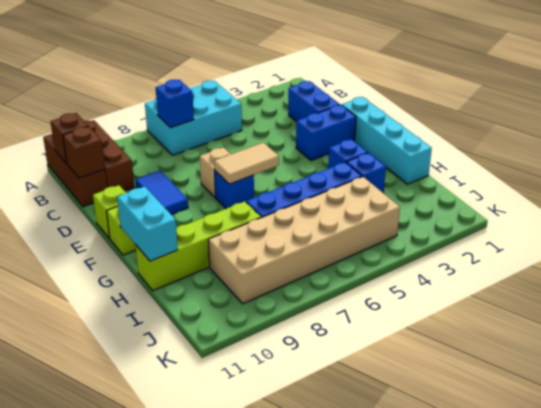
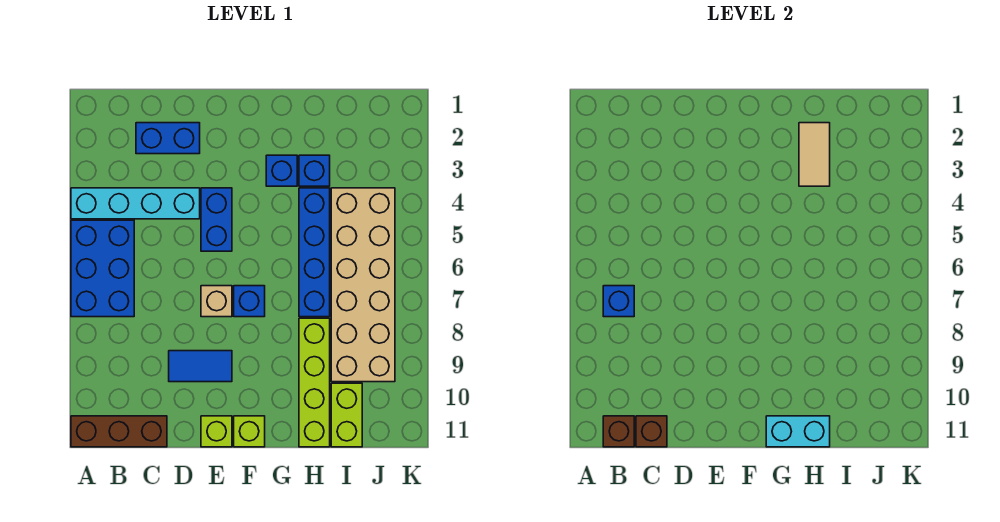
cyan 2x3 brick [145,81,242,155] -> blue 2x3 brick [71,220,134,317]
brown 1x3 brick [84,120,134,191] -> none
cyan 1x4 brick [342,97,432,184] -> cyan 1x4 brick moved to [71,188,200,219]
blue 1x2 brick [296,105,356,161] -> blue 1x2 brick moved to [201,188,232,251]
tan 1x2 tile [214,143,279,184] -> tan 1x2 tile moved to [799,123,830,186]
none -> lime 1x2 brick [331,383,362,447]

